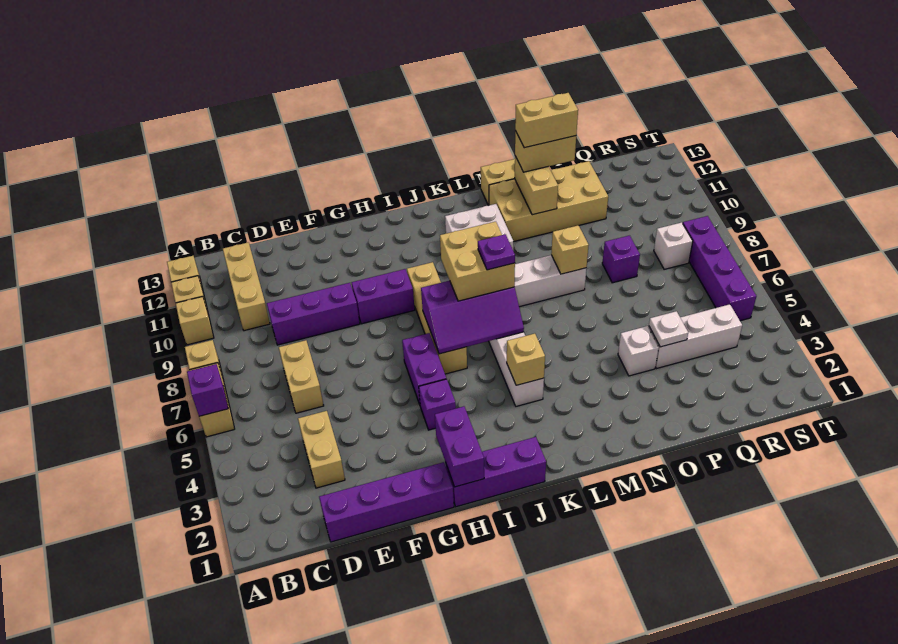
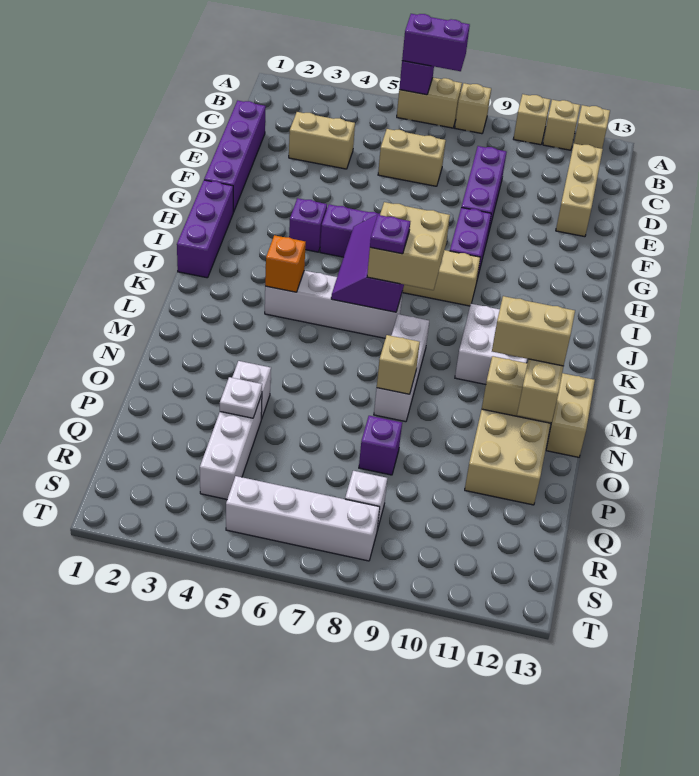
tan 1x3 brick [223,242,270,331] -> tan 1x3 brick turned to [556,144,603,237]
purple 1x2 brick [435,406,484,487] -> purple 1x2 brick moved to [402,14,470,71]
tan 1x1 brick [507,334,545,385] -> orange 1x1 brick [265,235,306,292]
tan 1x2 brick [515,93,578,148] -> tan 1x2 brick turned to [492,296,575,366]
purple 1x4 brick [683,216,756,321] -> white 1x4 brick [226,476,380,561]

